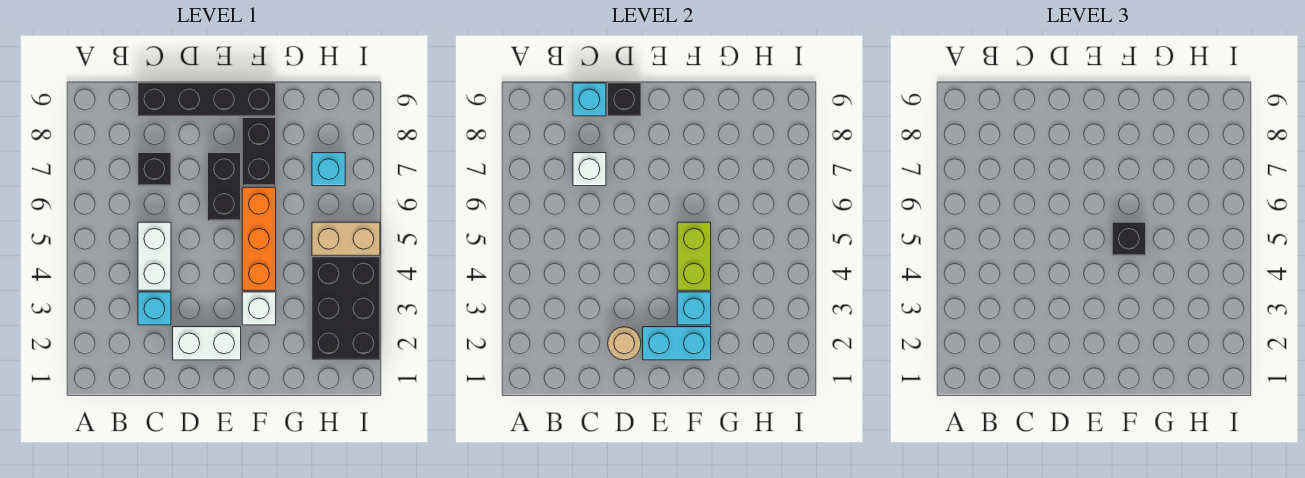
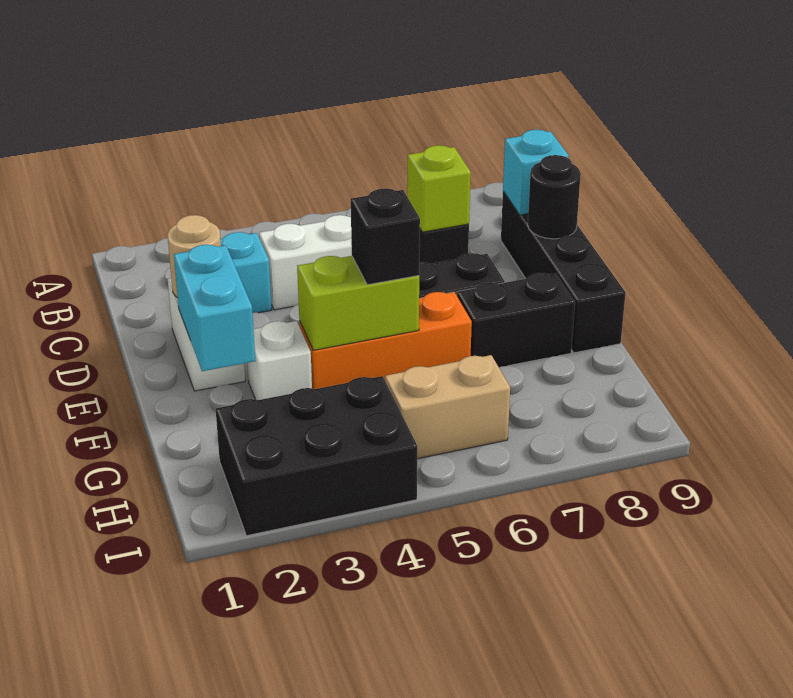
white 1x1 brick [573,153,606,186] -> lime 1x1 brick [407,145,471,232]
black 1x1 brick [608,83,641,116] -> black 1x1 round brick [528,155,581,239]
cyan 1x1 brick [677,292,711,325] -> none
tan 1x2 brick [312,222,380,255] -> tan 1x2 brick turned to [385,355,510,459]
cyan 1x1 brick [312,153,345,186] -> none

